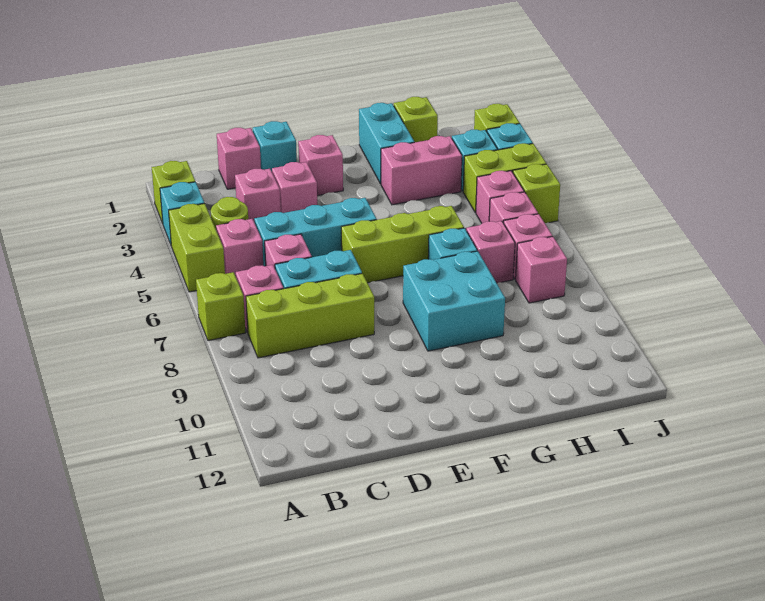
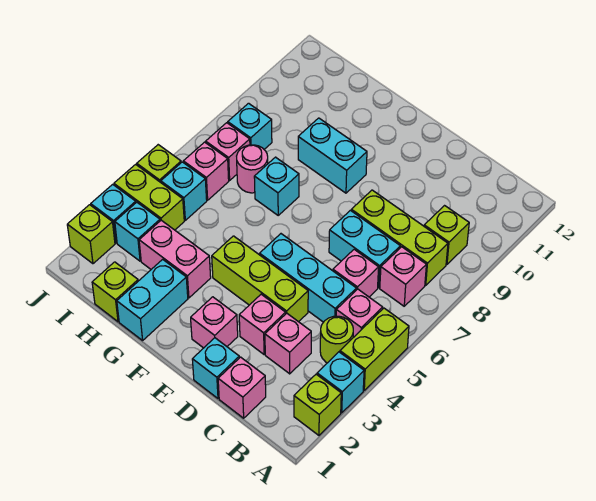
lime 1x1 brick [196,272,246,341] -> lime 1x1 brick moved to [424,206,469,264]
lime 1x3 brick [341,206,464,283] -> lime 1x3 brick moved to [212,236,308,322]
cyan 2x2 brick [403,251,505,351] -> cyan 1x2 brick [298,118,367,193]
pink 1x1 brick [466,221,515,283] -> pink 1x1 round brick [237,145,268,193]
pink 1x1 brick [476,171,524,223] -> cyan 1x1 brick [161,162,207,220]
pink 1x1 brick [516,236,567,303] -> cyan 1x1 brick [228,103,272,149]

